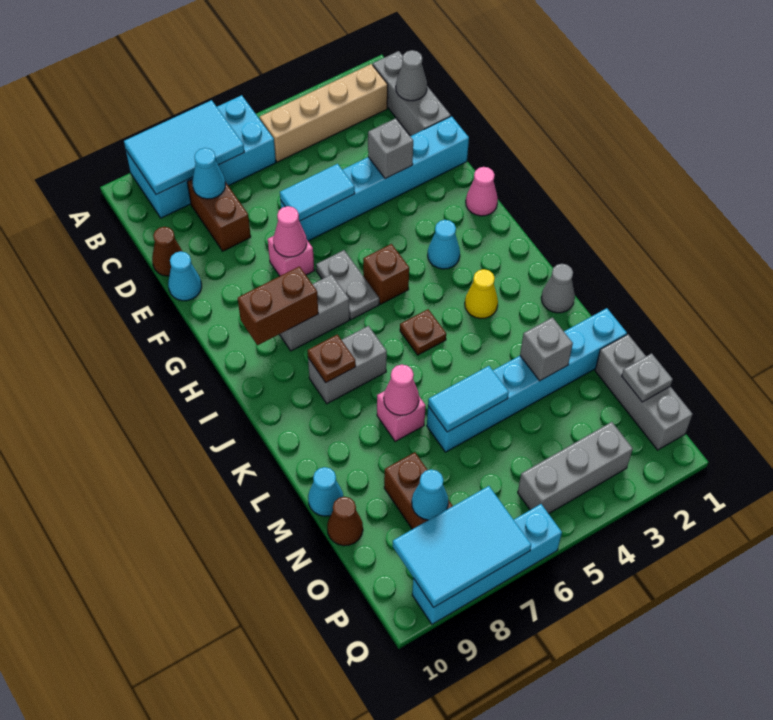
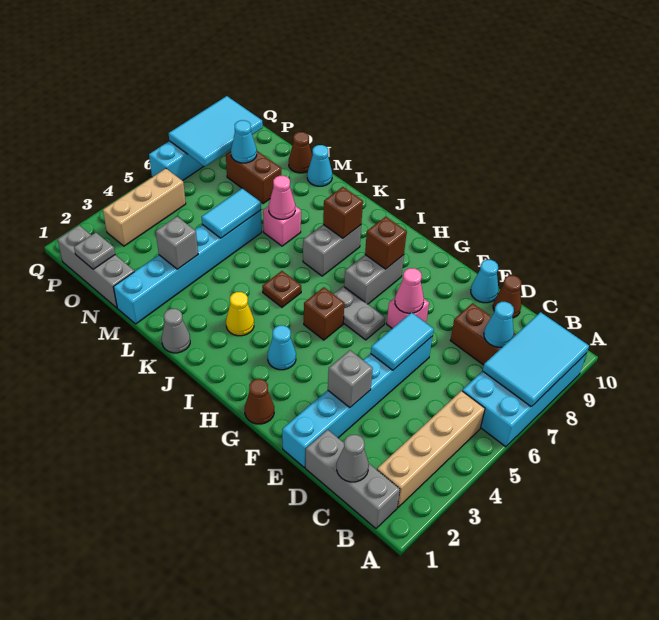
pink 1x1 cone [466,167,498,216] -> brown 1x1 cone [245,379,274,424]
brown 1x2 brick [238,266,318,345] -> brown 1x1 brick [365,217,407,269]
brown 1x1 plate [308,335,356,383] -> brown 1x1 brick [323,187,363,238]
grey 1x3 brick [518,422,633,514] -> tan 1x3 brick [103,169,186,246]

